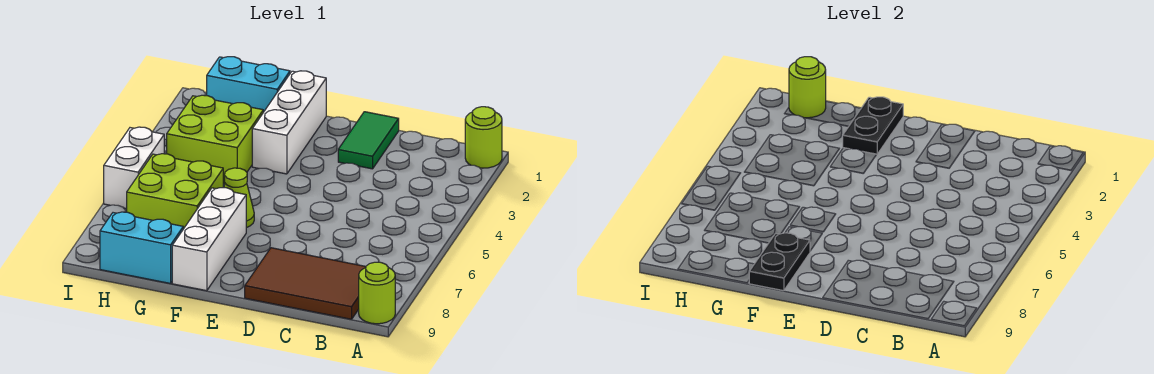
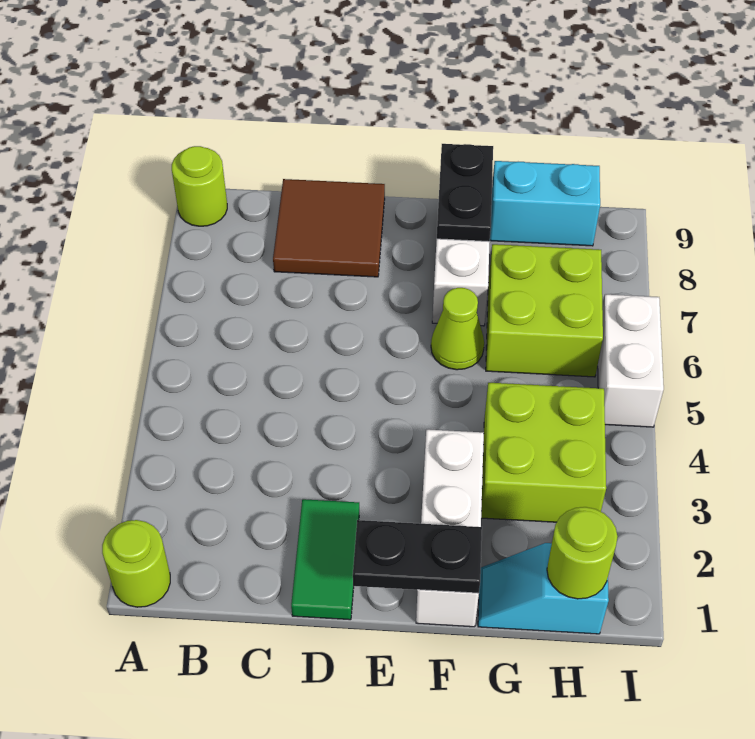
brown 2x3 tile [245,248,366,319] -> brown 2x2 tile [273,179,385,277]
black 1x2 plate [843,97,903,154] -> black 1x2 plate turned to [353,520,482,593]
cyan 1x2 brick [207,57,290,112] -> cyan 1x2 slope [478,543,609,634]

